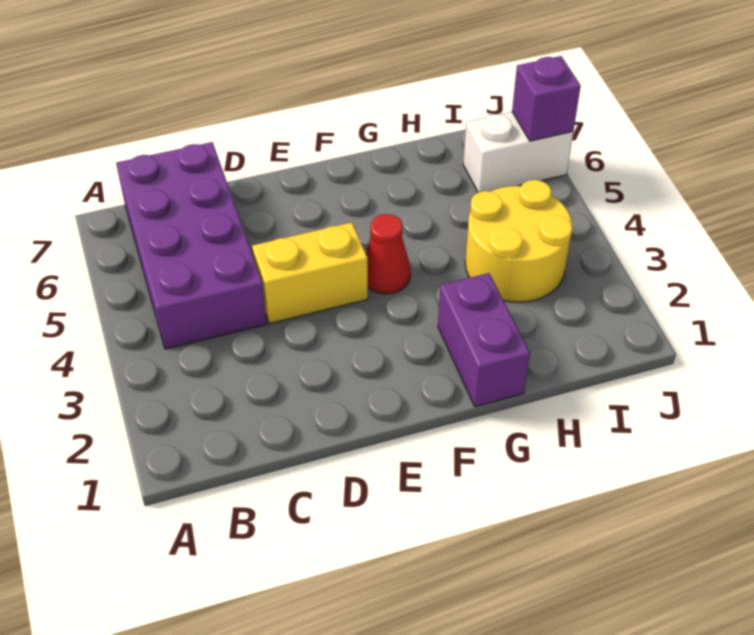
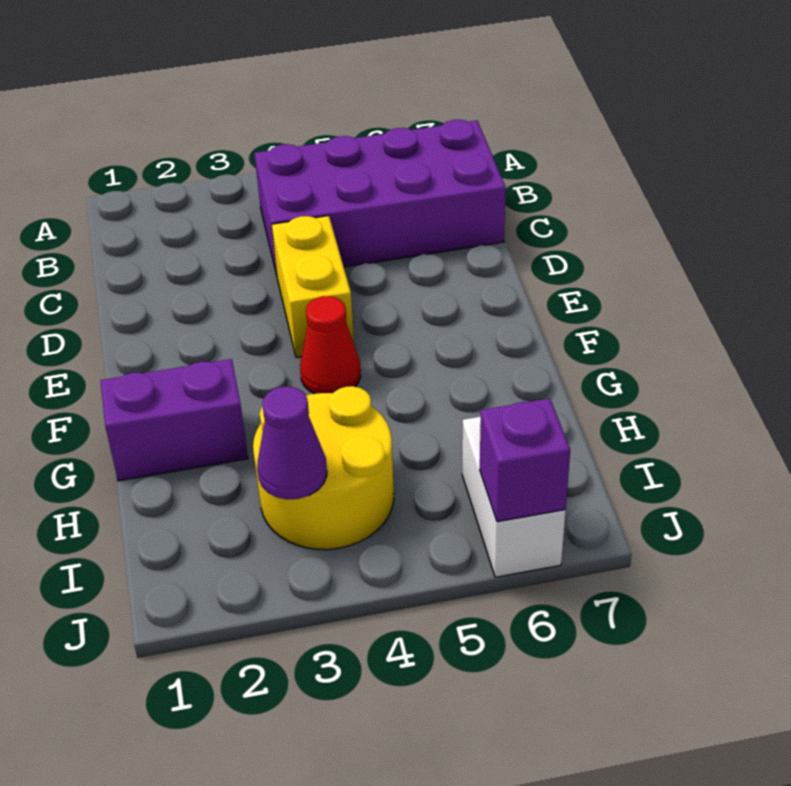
none -> purple 1x1 cone [257,387,327,500]

